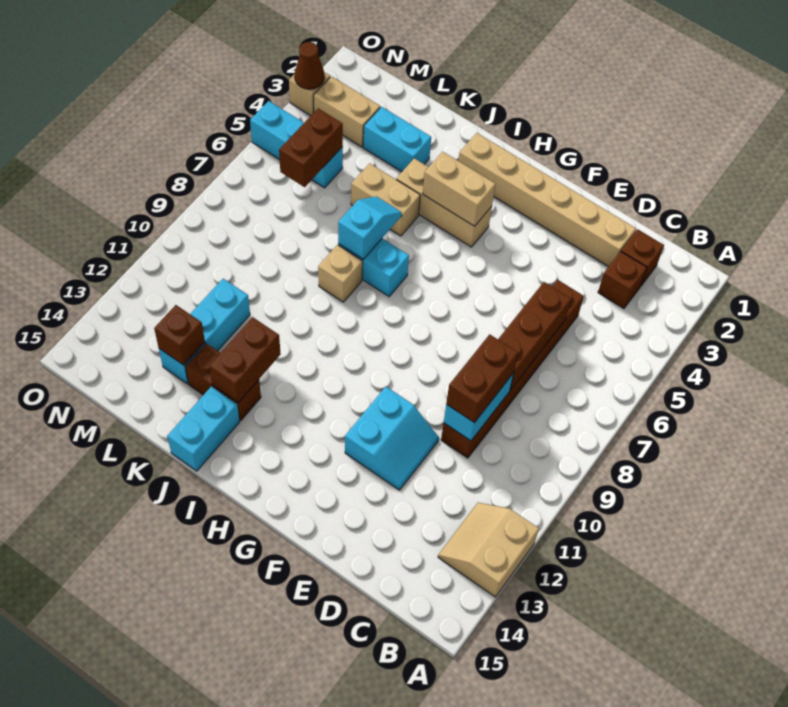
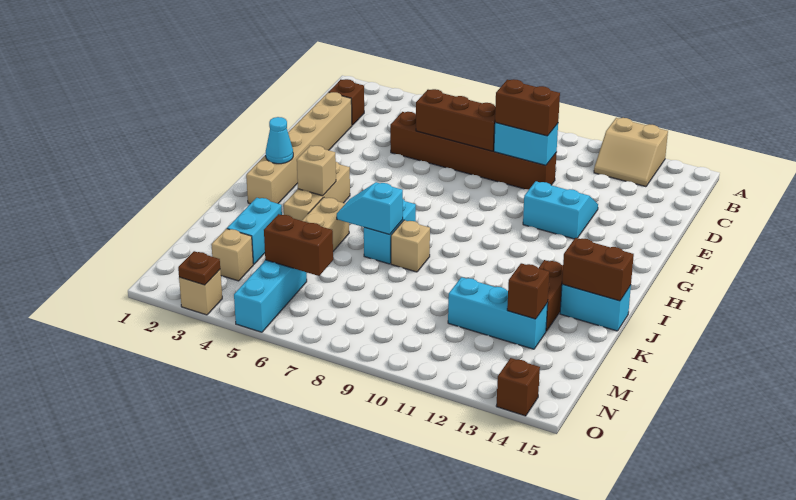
brown 1x1 brick [598,251,647,308] -> brown 1x1 brick moved to [496,358,540,416]
none -> cyan 1x1 cone [266,117,293,164]
tan 1x2 brick [423,152,496,226] -> tan 1x1 brick [297,145,336,196]
brown 1x2 brick [209,317,281,403] -> brown 1x2 brick moved to [562,238,634,301]
tan 1x2 brick [314,76,380,147] -> tan 1x1 brick [211,229,253,281]
brown 1x1 cone [295,42,324,89] -> brown 1x1 plate [178,251,220,285]

